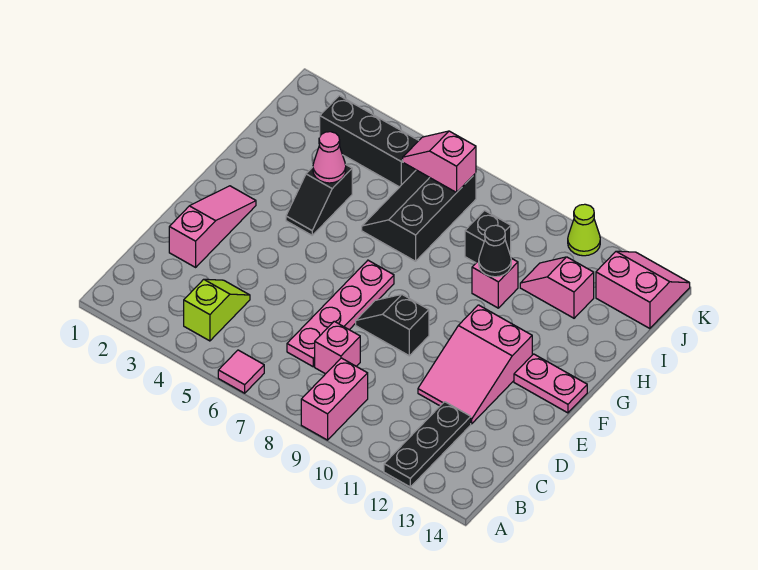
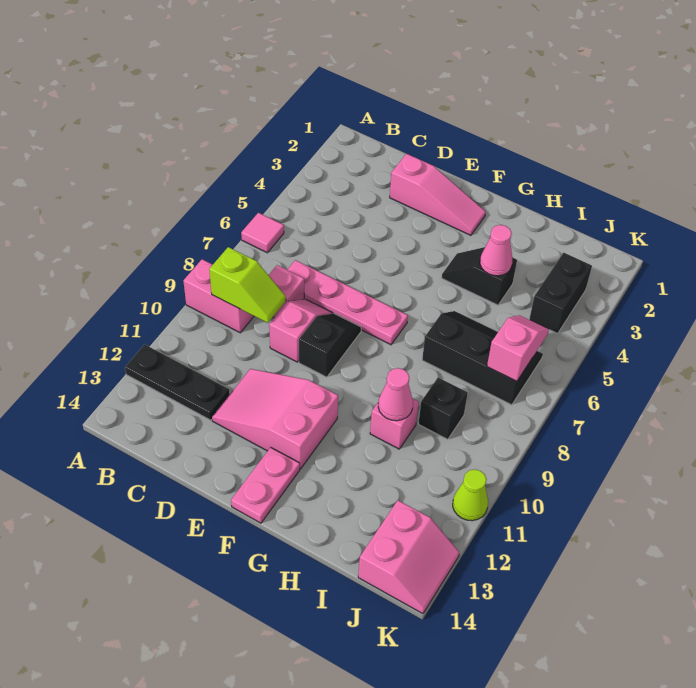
lime 1x2 slope [184,279,250,341] -> lime 1x2 slope moved to [209,247,286,323]
black 1x1 cone [479,225,511,277] -> pink 1x1 cone [378,368,413,421]
pink 1x2 slope [520,257,594,318] -> pink 1x2 slope moved to [269,299,333,362]
black 1x3 brick [320,96,419,187] -> black 1x2 brick [529,253,592,334]

